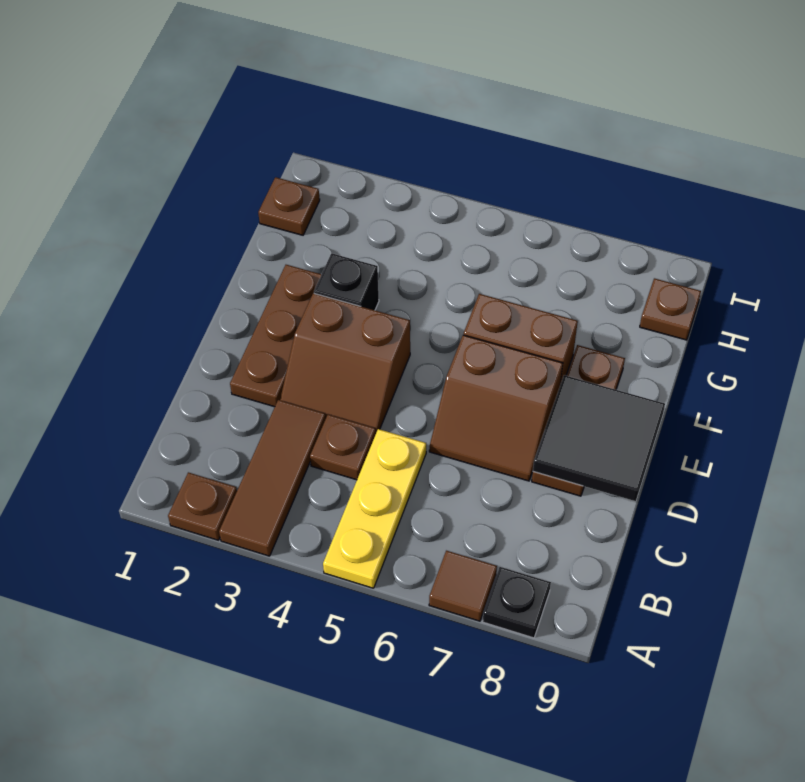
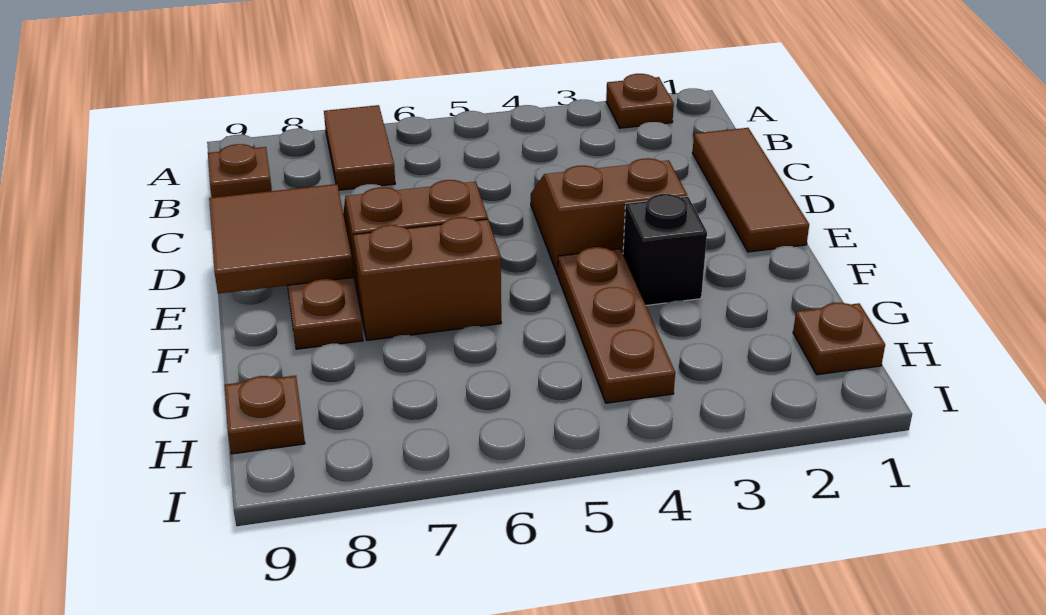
brown 1x3 tile [219,400,326,556] -> brown 1x3 tile moved to [692,128,809,252]
yellow 1x3 plate [323,429,426,588] -> none
brown 1x1 tile [429,551,497,621] -> brown 1x2 tile [324,105,395,190]
black 1x1 plate [483,567,551,638] -> none
brown 1x1 plate [310,414,376,480] -> brown 1x1 plate moved to [208,144,272,198]
brown 1x3 plate [230,265,321,407] -> brown 1x3 plate moved to [558,247,675,403]
black 2x2 tile [533,375,665,501] -> brown 2x2 tile [209,184,353,294]

